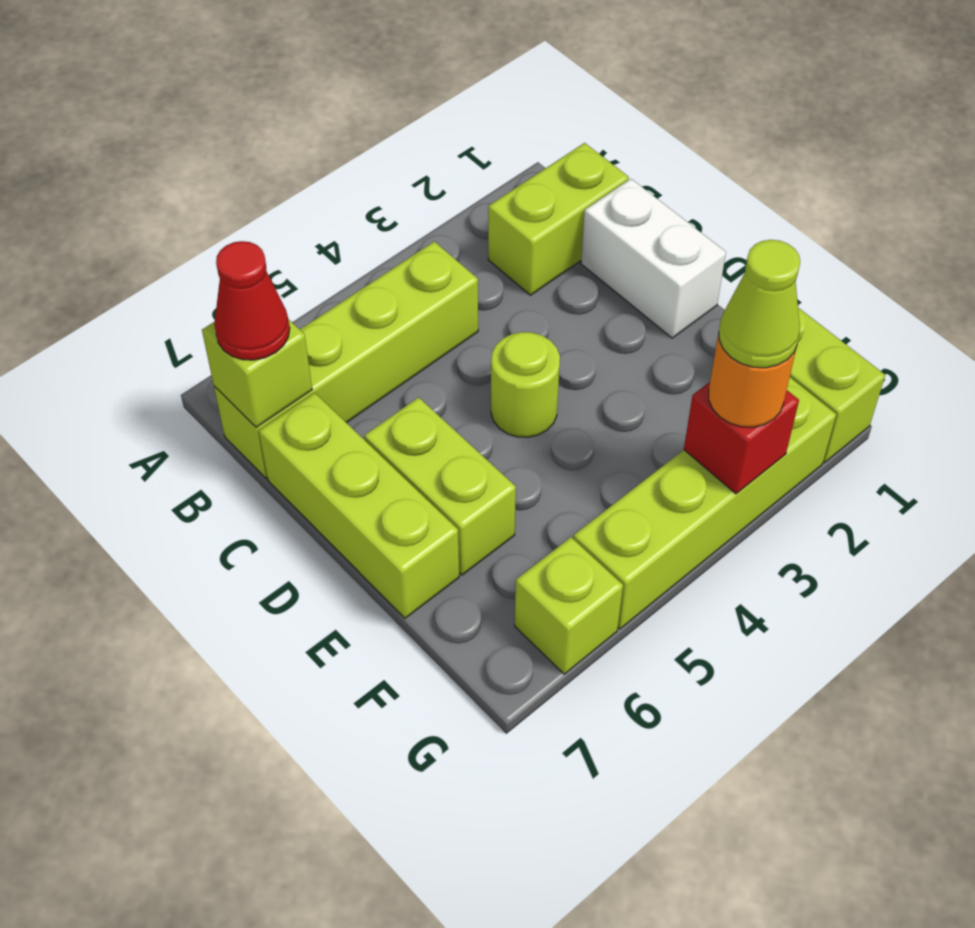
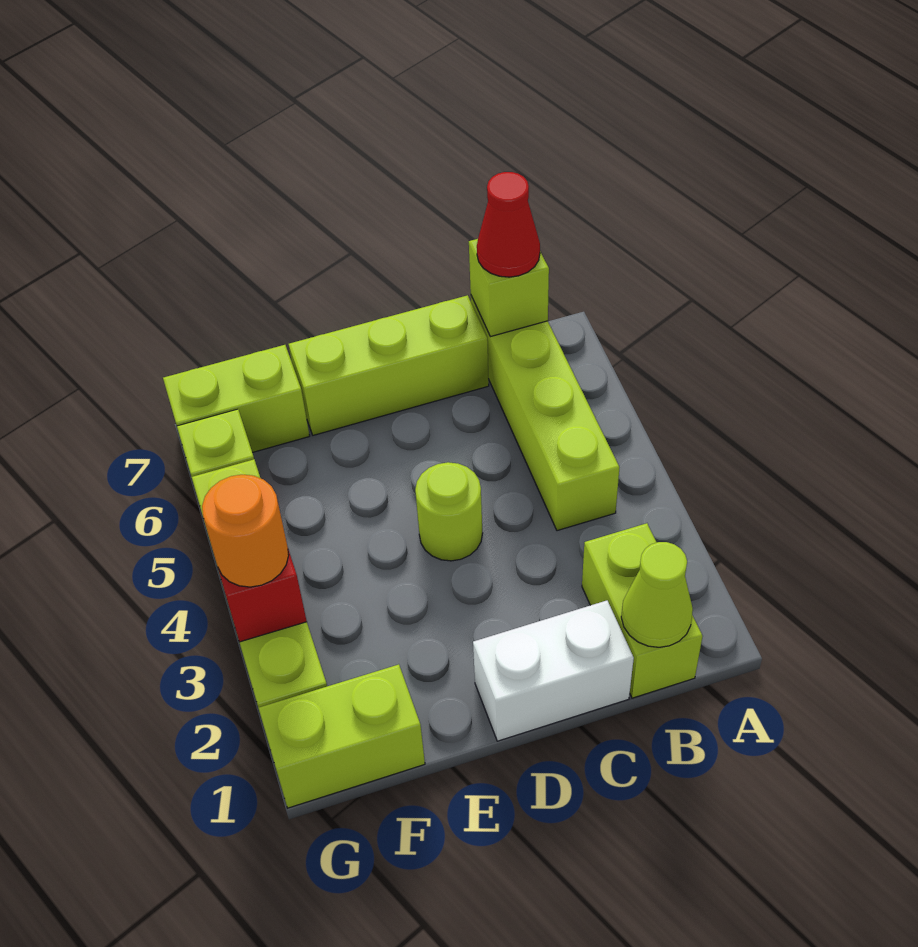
lime 1x2 brick [364,397,516,575] -> lime 1x2 brick moved to [163,345,310,453]
lime 1x1 cone [719,240,800,368] -> lime 1x1 cone moved to [621,542,693,647]

